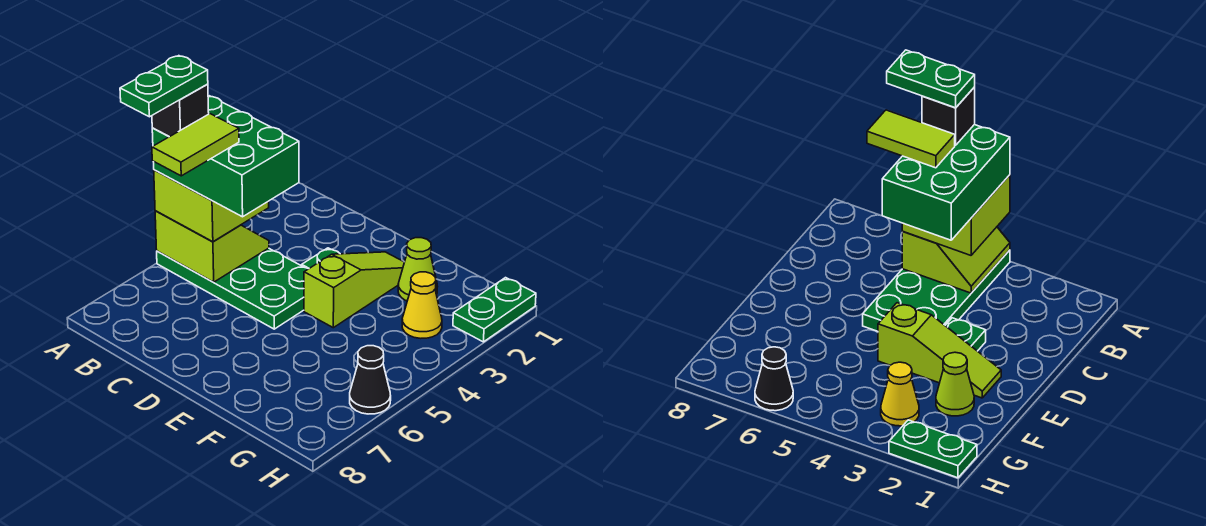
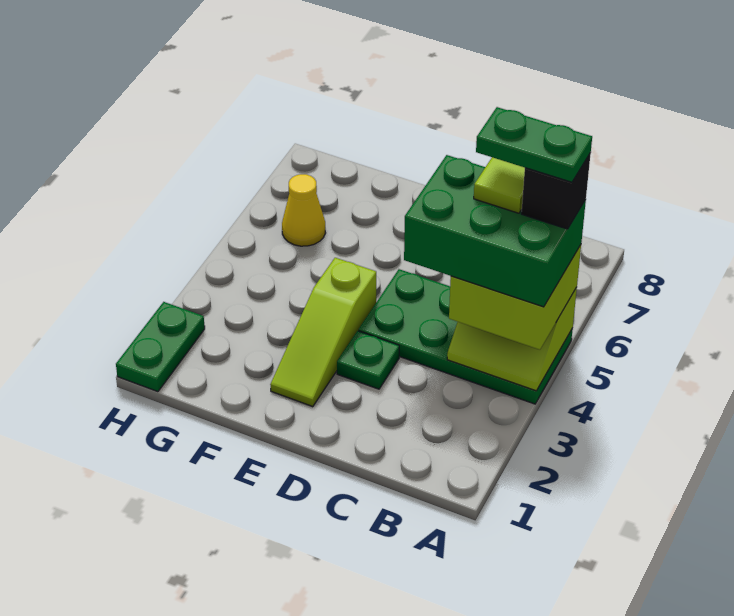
green 1x2 plate [120,56,208,117] -> green 1x2 plate turned to [476,107,592,182]
lime 1x1 cone [398,238,437,301] -> none
yellow 1x1 cone [402,272,442,338] -> yellow 1x1 cone moved to [282,174,325,246]
black 1x1 cone [350,346,391,414] -> none

